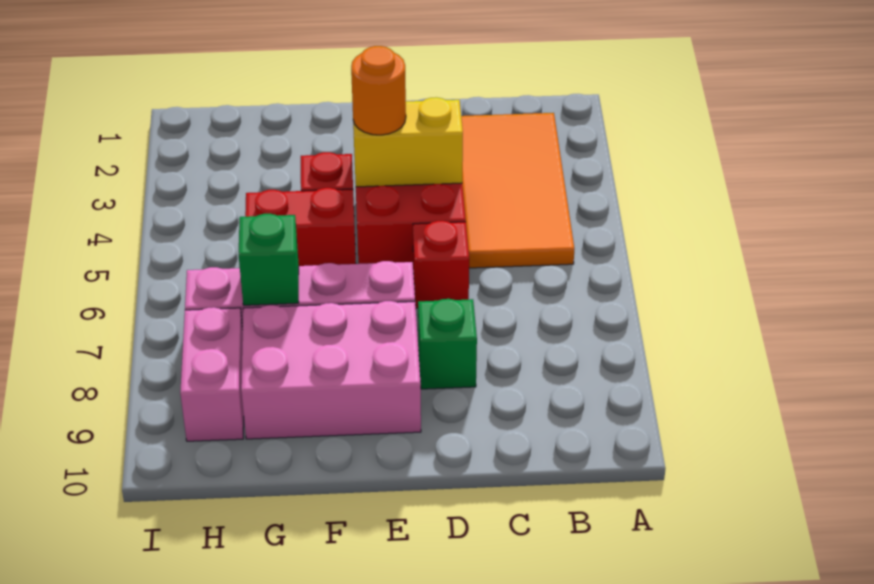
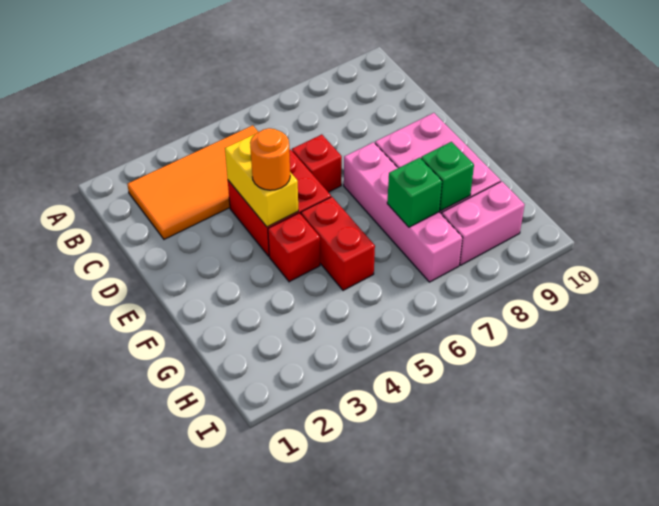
green 1x1 brick [418,299,477,389] -> green 1x1 brick moved to [421,142,474,211]

